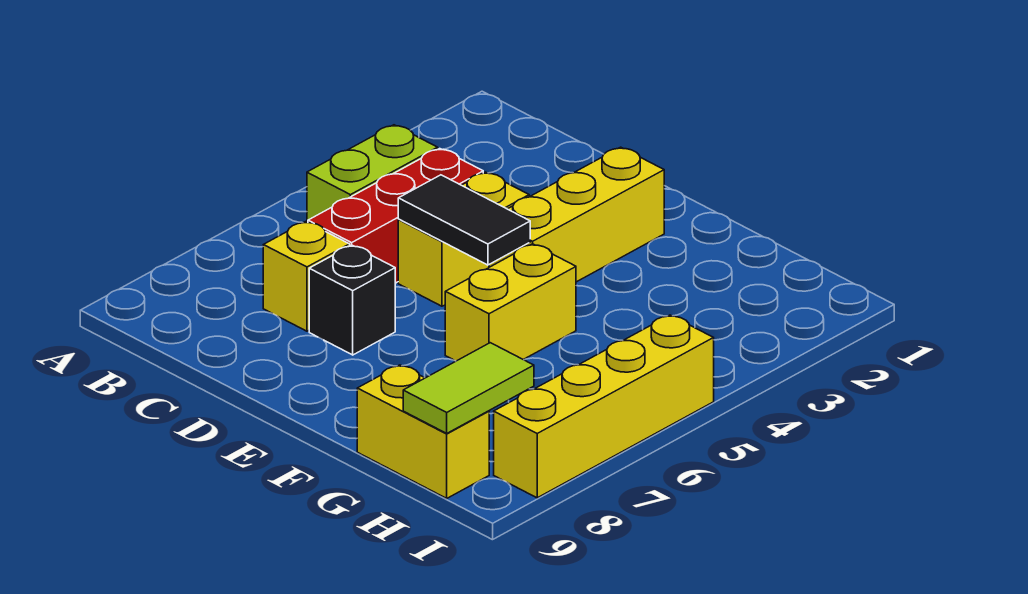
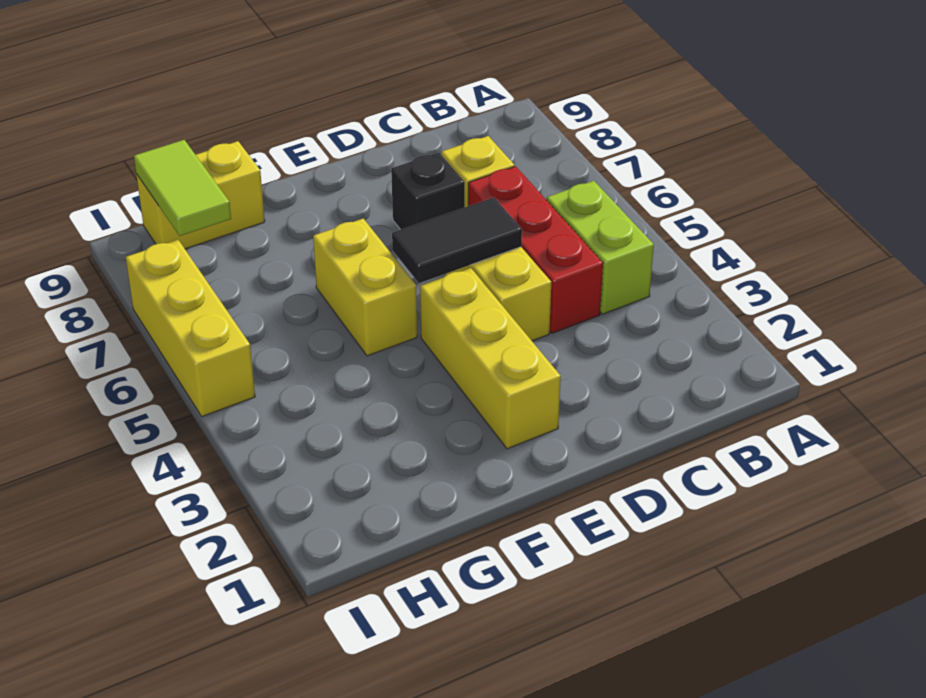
yellow 1x4 brick [494,315,714,498] -> yellow 1x3 brick [126,240,255,416]

